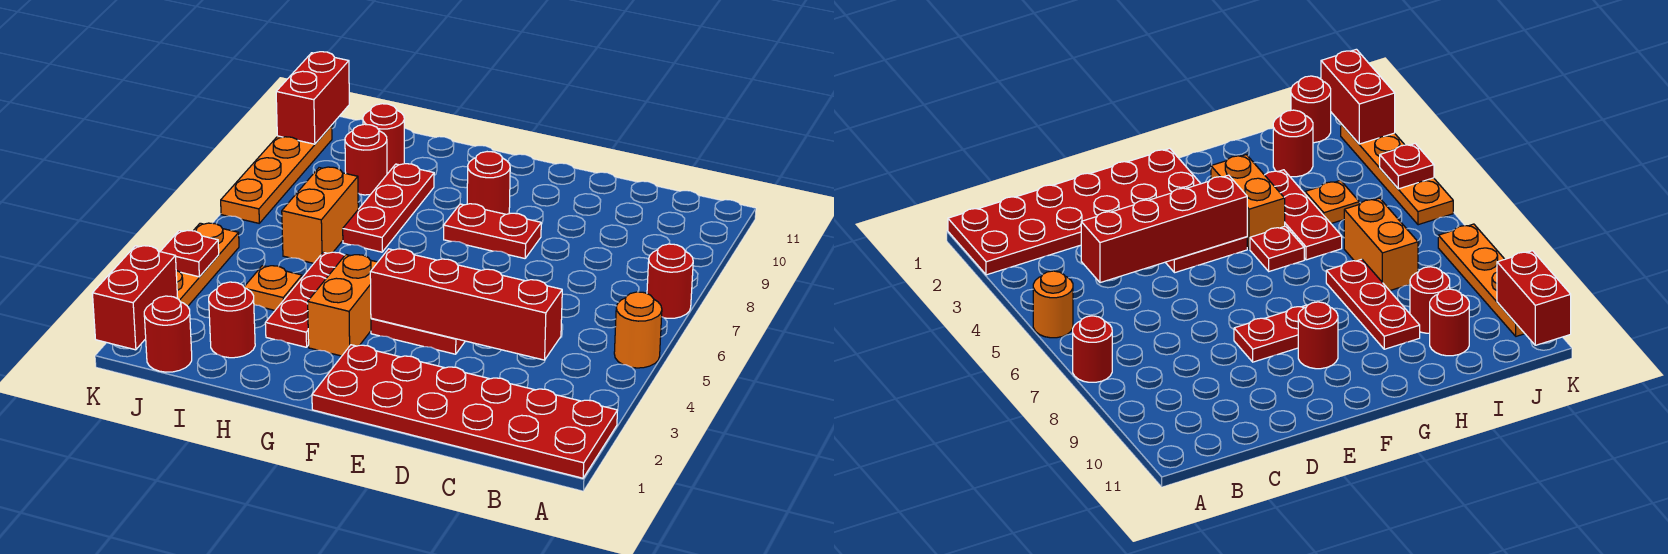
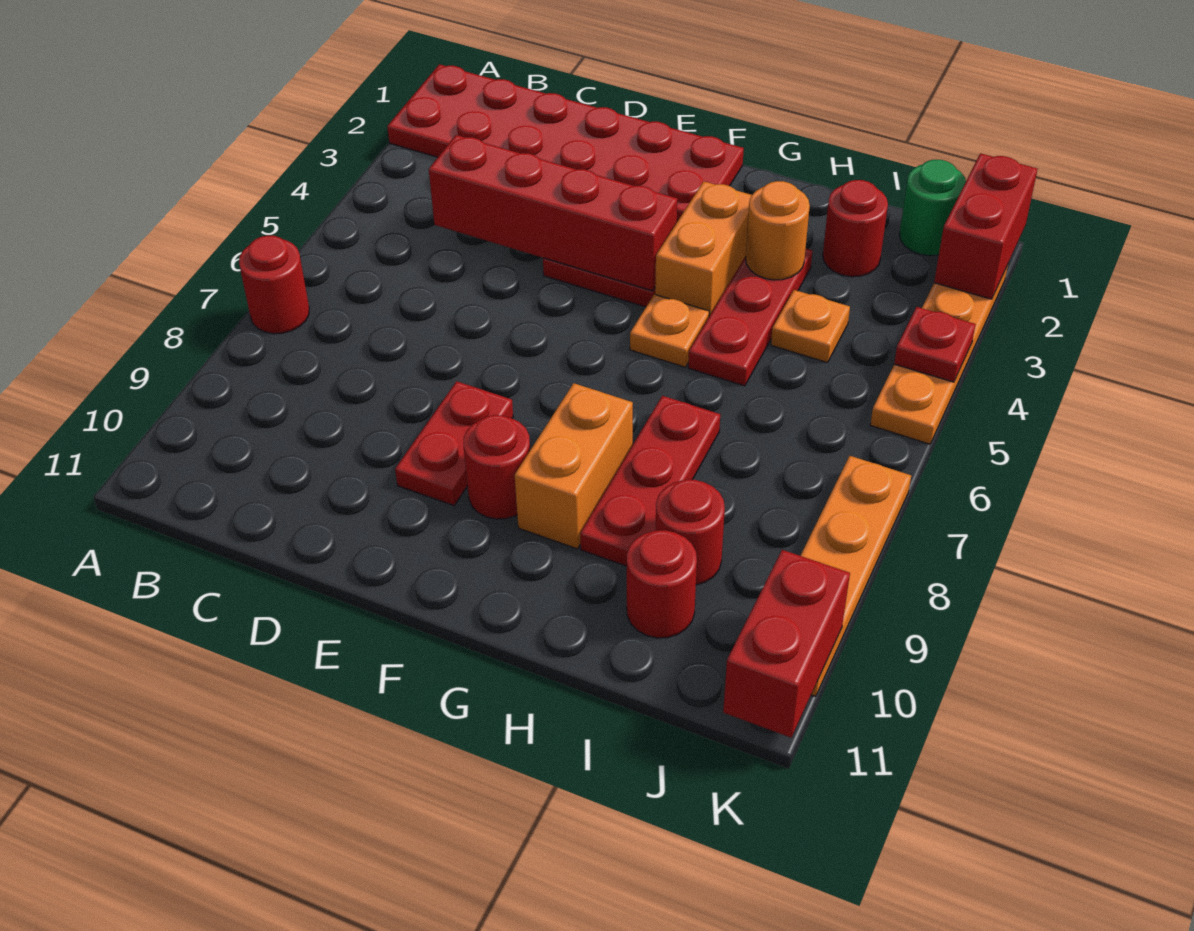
orange 1x1 round brick [614,292,662,368] -> orange 1x1 round brick moved to [746,181,810,280]
red 1x2 plate [444,204,541,258] -> red 1x2 plate turned to [395,381,513,506]
red 1x1 plate [1250,226,1304,271] -> orange 1x1 plate [630,294,709,367]
orange 1x2 brick [282,167,358,263] -> orange 1x2 brick moved to [515,383,633,549]
red 1x1 round brick [144,296,192,372] -> green 1x1 round brick [899,160,966,256]

